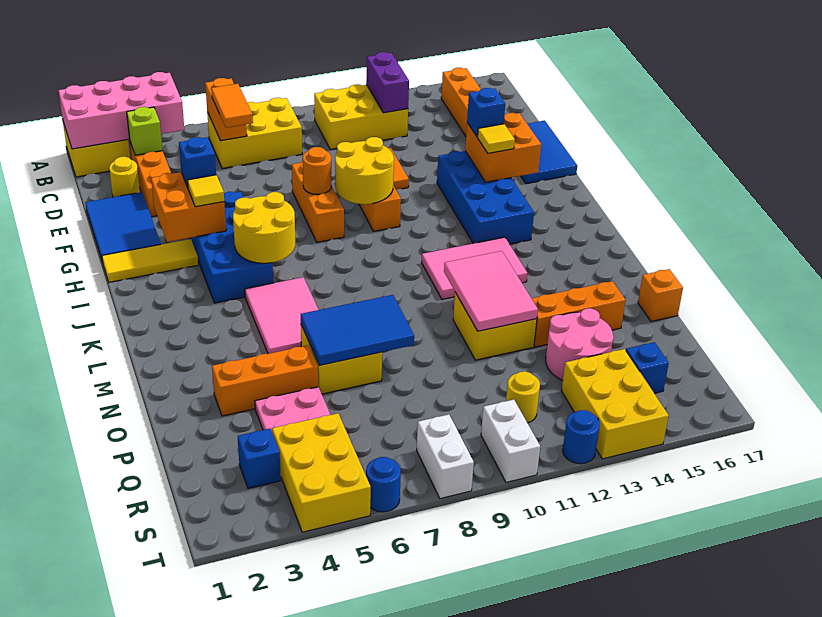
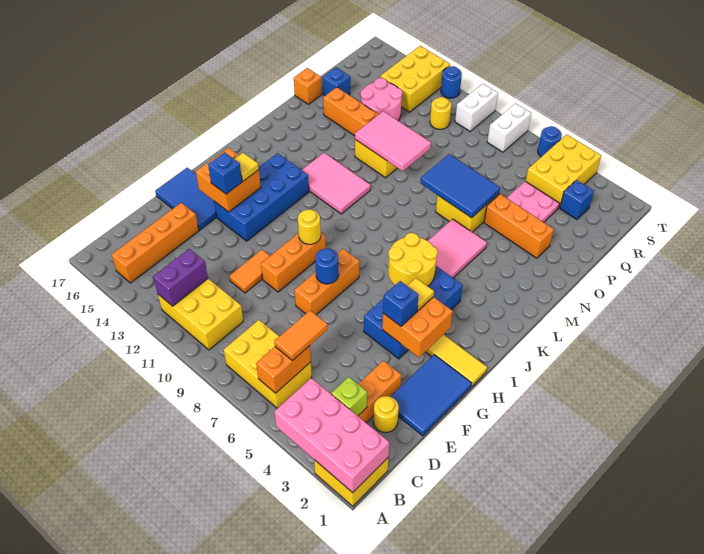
blue 2x3 tile [521,120,577,184] -> blue 2x3 tile turned to [155,168,217,230]
orange 1x1 round brick [303,147,331,194] -> blue 1x1 round brick [315,249,339,284]
yellow 2x2 round brick [335,137,394,204] -> yellow 1x1 round brick [298,210,321,244]
pink 2x3 tile [444,251,538,331] -> pink 2x3 tile turned to [355,111,431,171]
blue 1x1 brick [626,342,669,393] -> blue 1x1 brick moved to [323,67,350,96]

